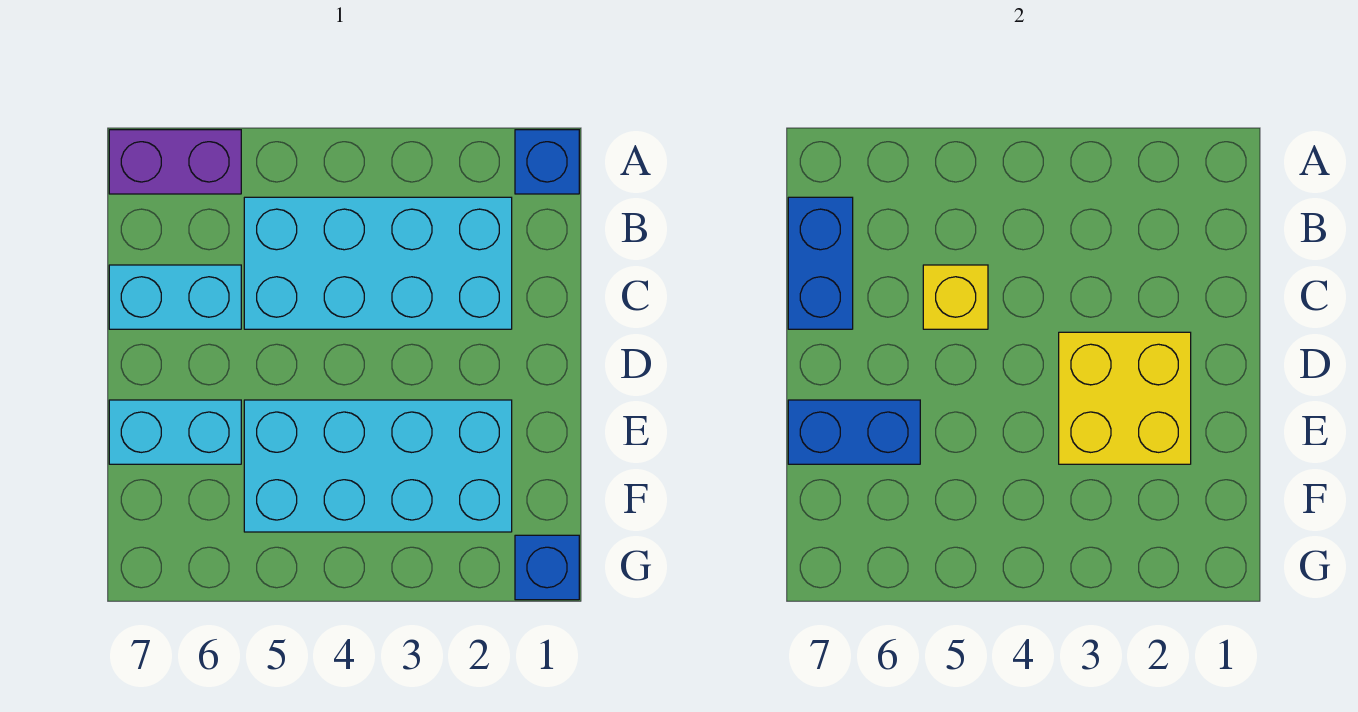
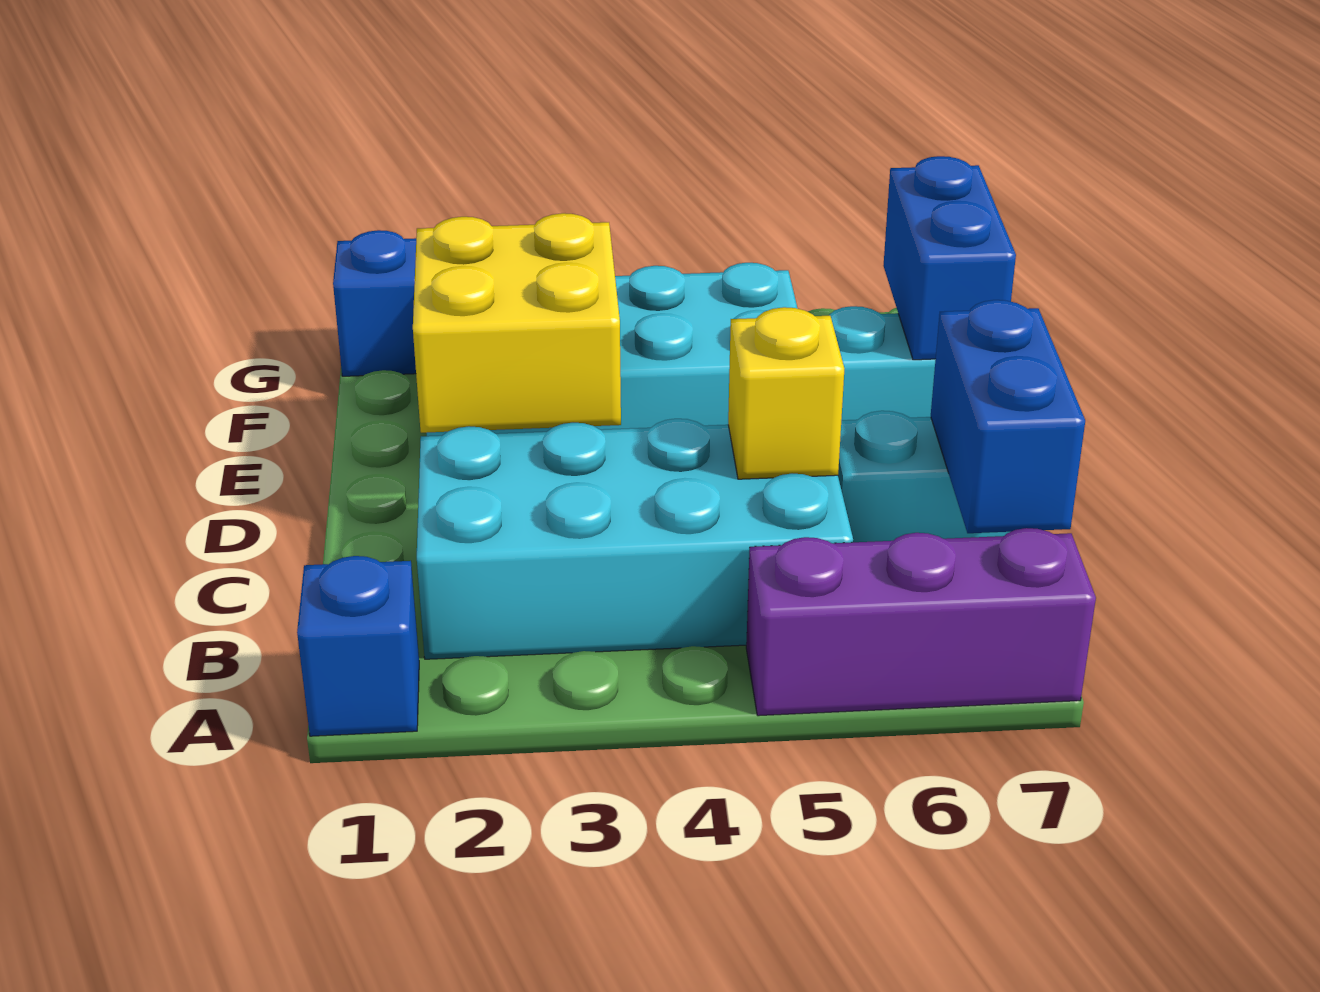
purple 1x2 brick [109,130,241,194] -> purple 1x3 brick [746,528,1096,716]
blue 1x2 brick [788,400,920,464] -> blue 1x2 brick turned to [883,156,1016,360]

